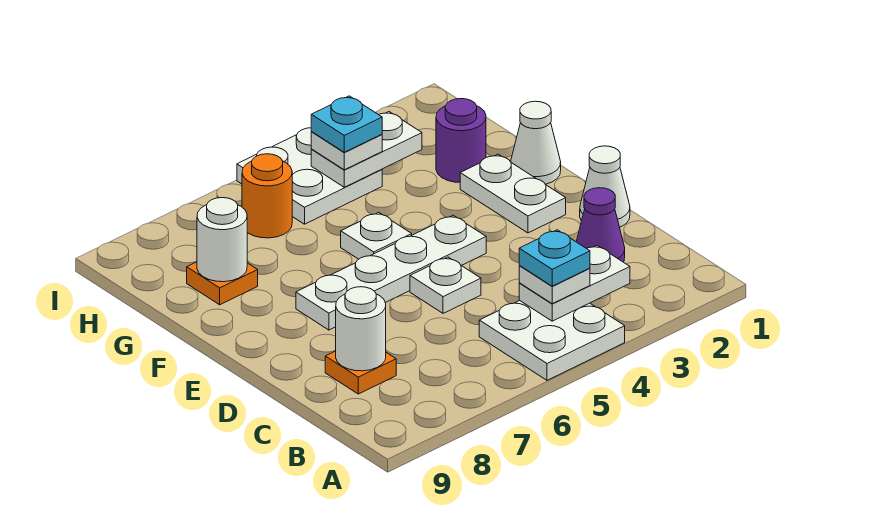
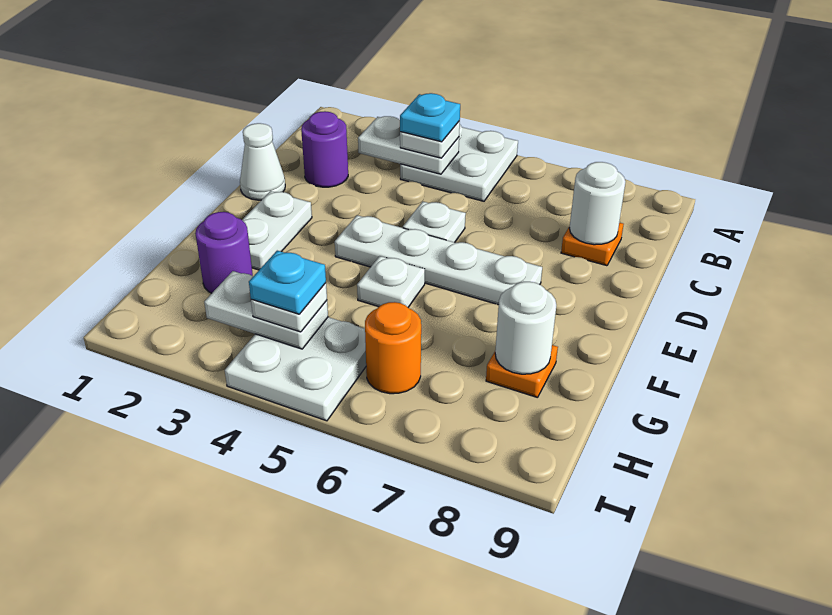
purple 1x1 cone [576,188,625,262] -> purple 1x1 round brick [301,111,348,187]
white 1x1 cone [511,101,561,184] -> none

